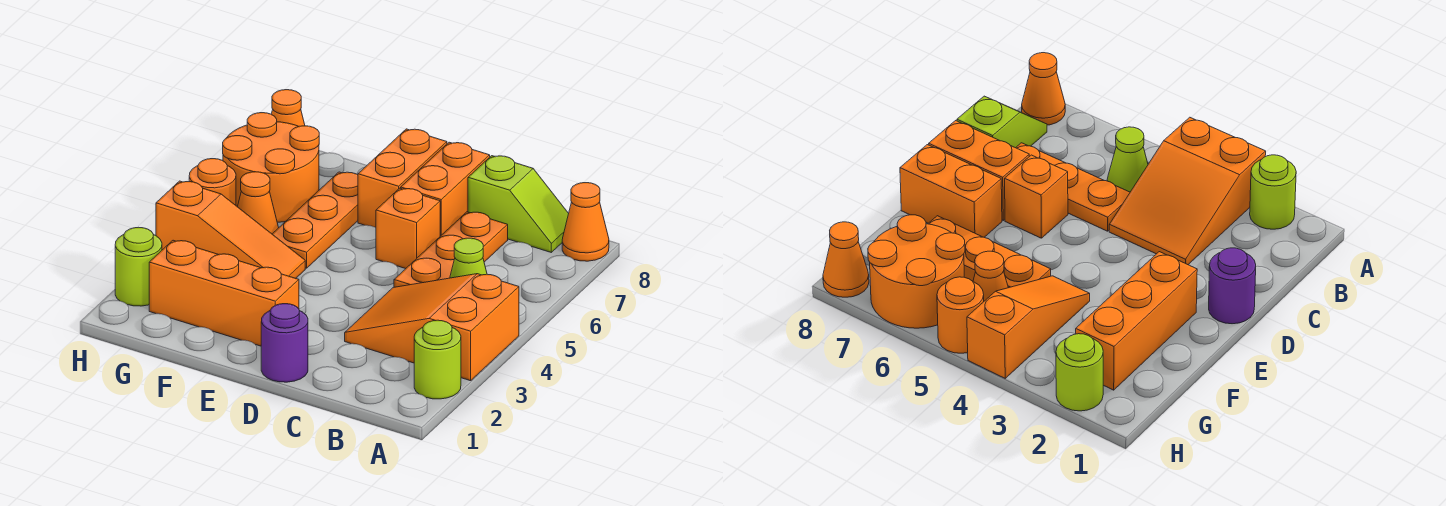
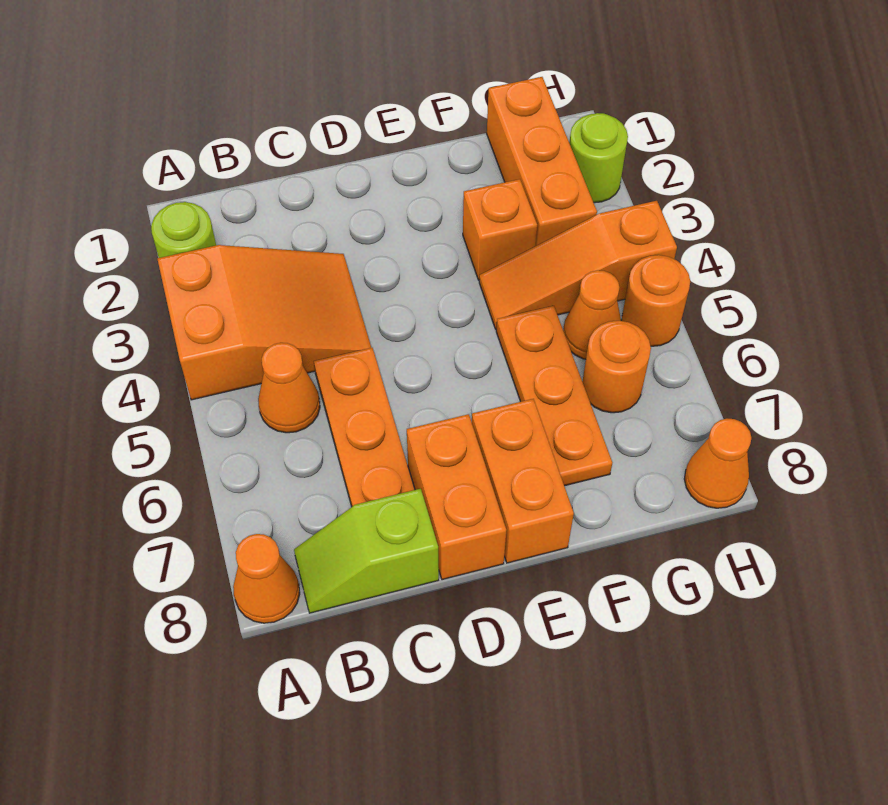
lime 1x1 cone [450,238,487,278] -> orange 1x1 cone [258,343,320,433]
purple 1x1 round brick [261,304,308,382] -> none
orange 1x1 brick [376,188,440,269] -> orange 1x1 brick moved to [463,179,537,280]
orange 1x3 brick [149,240,299,346] -> orange 1x3 brick turned to [487,77,597,246]
orange 2x2 round brick [223,113,319,222] -> orange 1x1 round brick [582,321,651,413]

